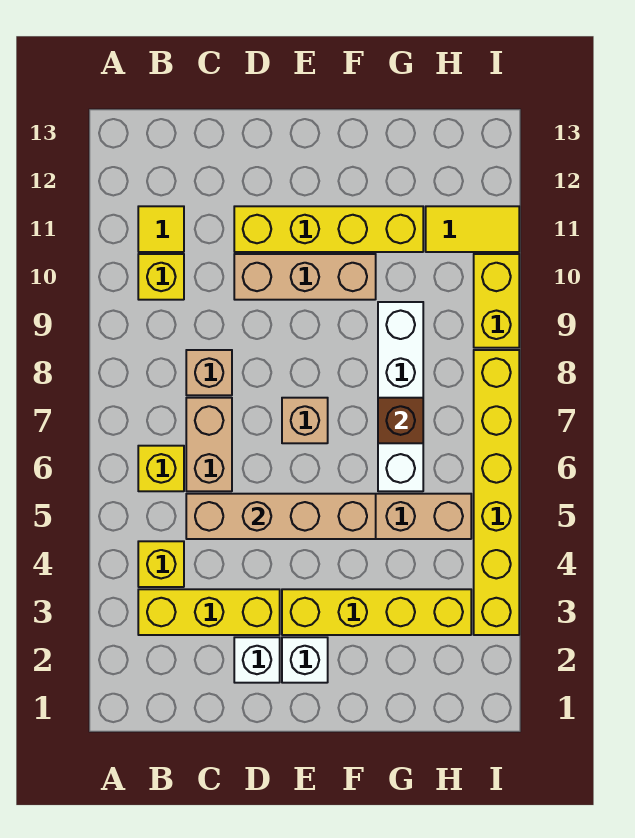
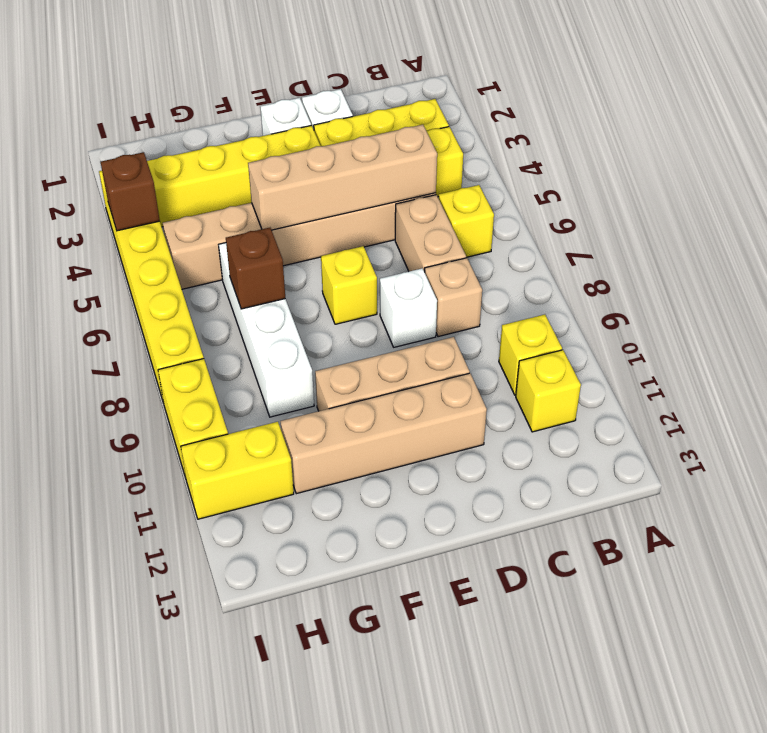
yellow 1x1 tile [138,206,184,252] -> yellow 1x1 brick [516,350,581,432]
none -> white 1x1 brick [380,268,437,347]
yellow 1x4 brick [234,206,423,252] -> tan 1x4 brick [280,373,487,494]
tan 1x1 brick [282,398,328,443] -> yellow 1x1 brick [321,246,377,324]
yellow 1x2 tile [426,206,519,252] -> yellow 1x2 brick [181,422,294,519]
none -> brown 1x1 brick [100,152,160,231]

